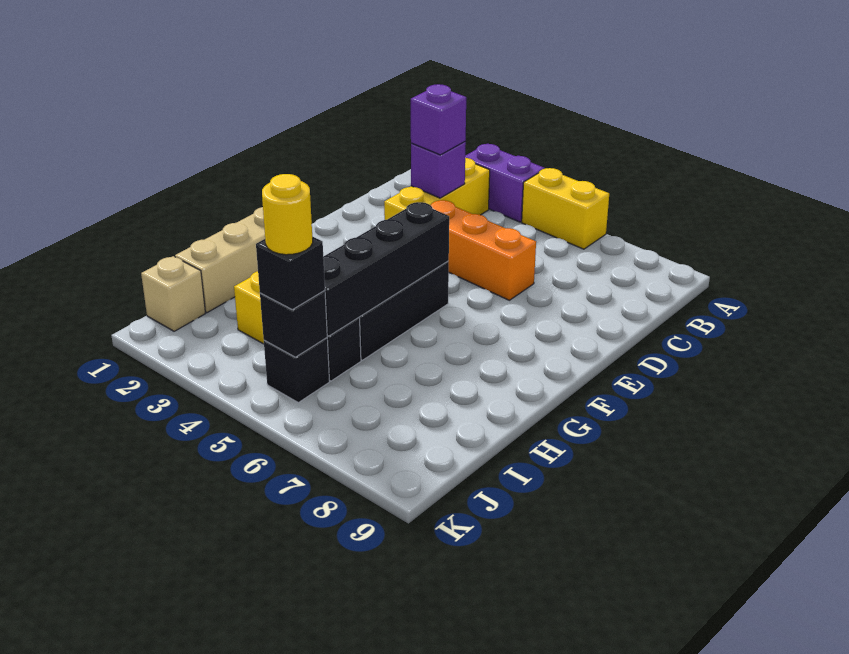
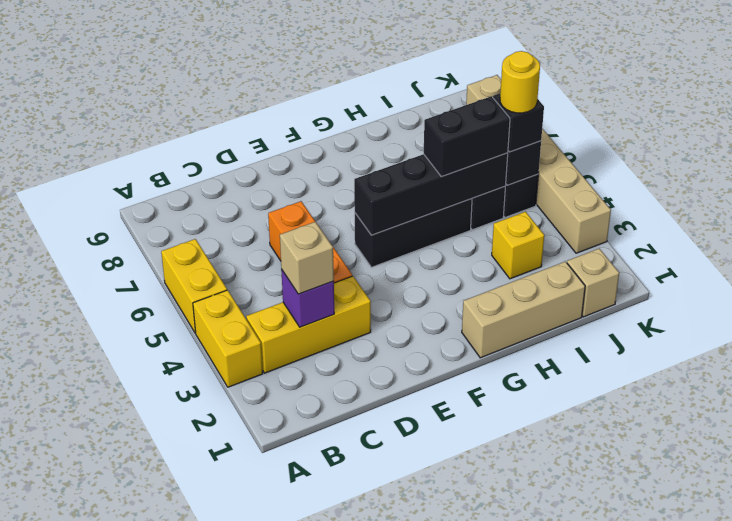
purple 1x2 brick [465,144,545,222] -> yellow 1x2 brick [193,290,263,387]
purple 1x1 brick [411,84,466,155] -> tan 1x1 brick [280,222,334,294]
none -> black 1x2 brick [424,96,510,177]
none -> tan 1x6 brick [466,75,611,253]

